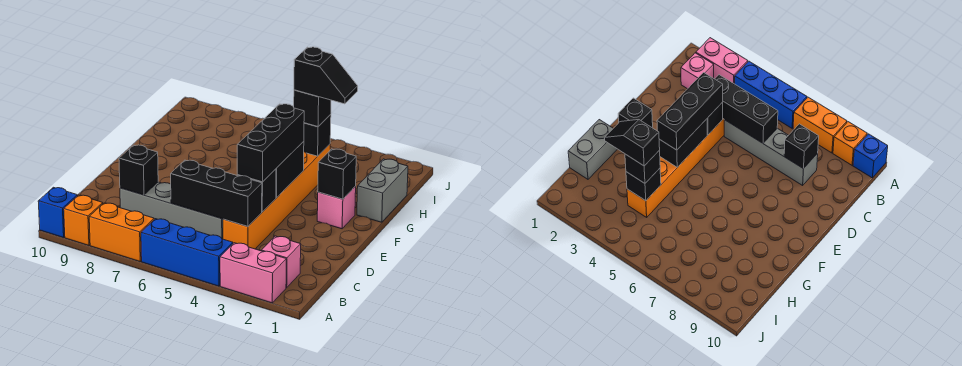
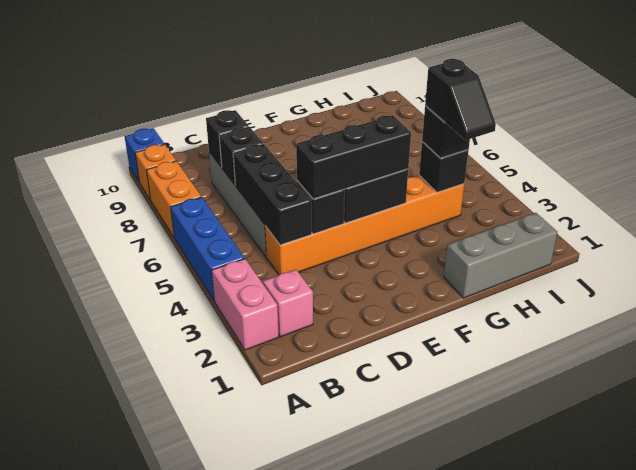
pink 1x1 brick [317,186,356,229] -> none
black 1x1 brick [318,149,356,199] -> black 1x1 brick moved to [219,127,263,185]
grey 1x2 brick [357,159,408,222] -> grey 1x3 brick [444,213,557,298]

